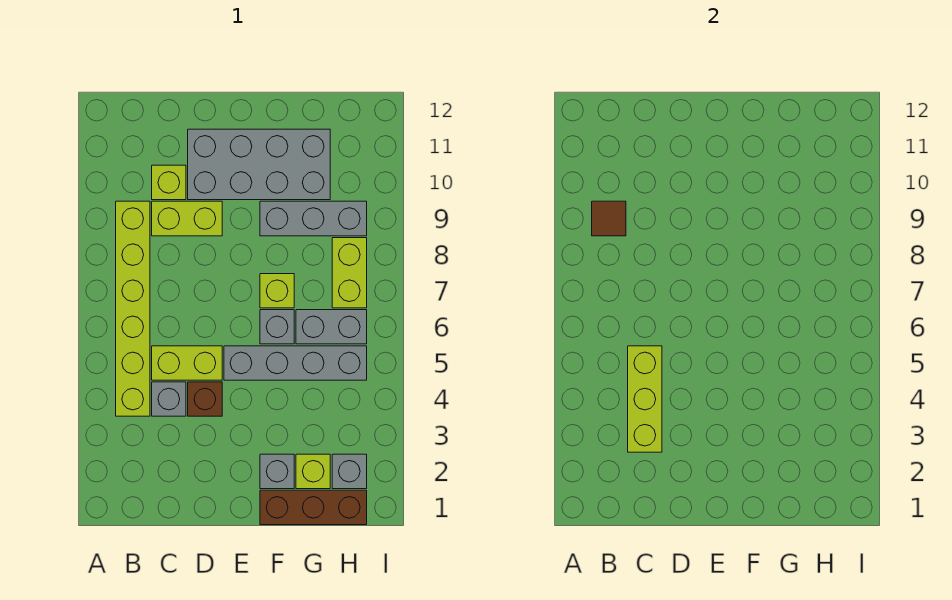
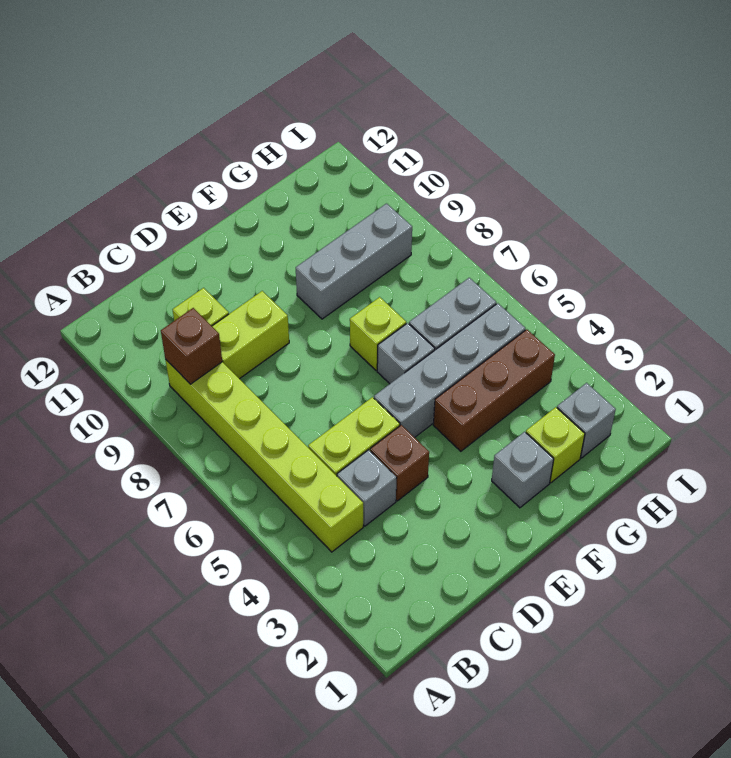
brown 1x1 tile [592,201,626,236] -> brown 1x1 brick [161,308,222,384]
lime 1x3 brick [628,346,662,452] -> none
grey 2x4 brick [188,129,330,200] -> none
brown 1x3 brick [260,490,367,525] -> brown 1x3 brick moved to [433,329,555,451]
lime 1x2 brick [332,238,367,308] -> none

